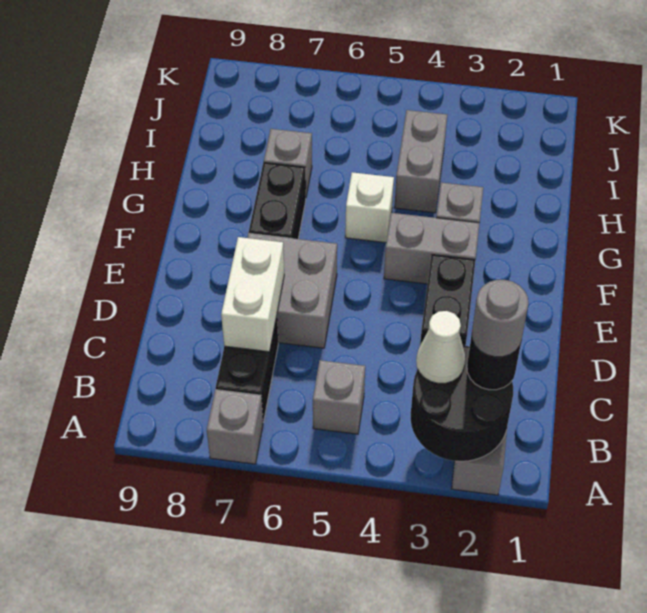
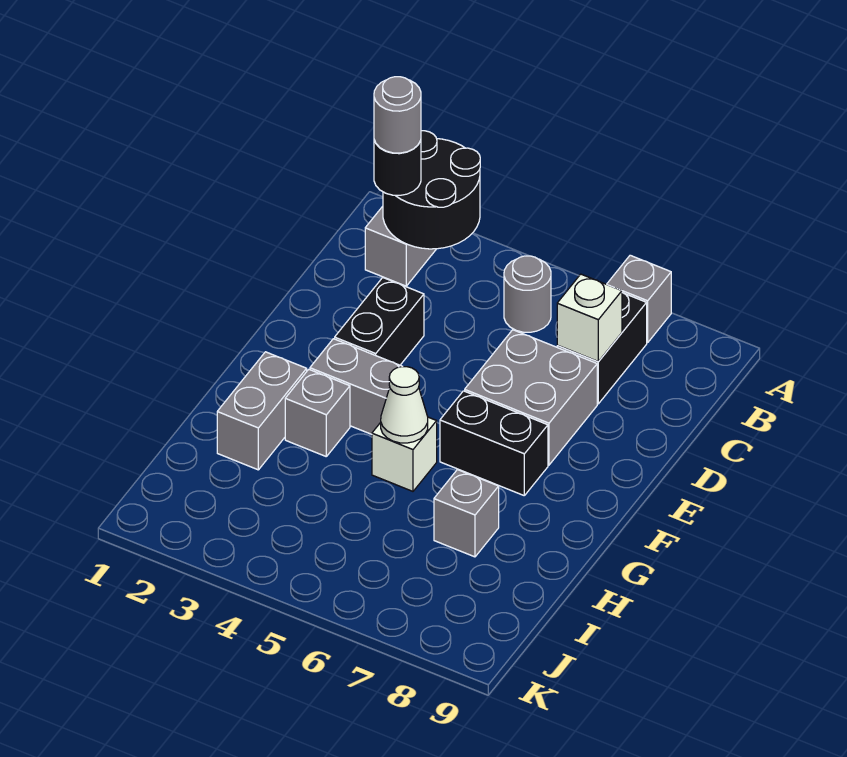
white 1x1 cone [416,311,465,383] -> white 1x1 cone moved to [381,367,428,443]
grey 1x1 brick [313,360,365,434] -> grey 1x1 round brick [504,256,551,332]
white 1x2 brick [221,237,284,352] -> white 1x1 brick [557,274,622,362]
black 1x2 brick [249,162,306,239] -> black 1x2 brick turned to [440,391,548,495]
grey 1x2 brick [394,110,447,213] -> grey 1x2 brick moved to [217,352,307,470]

